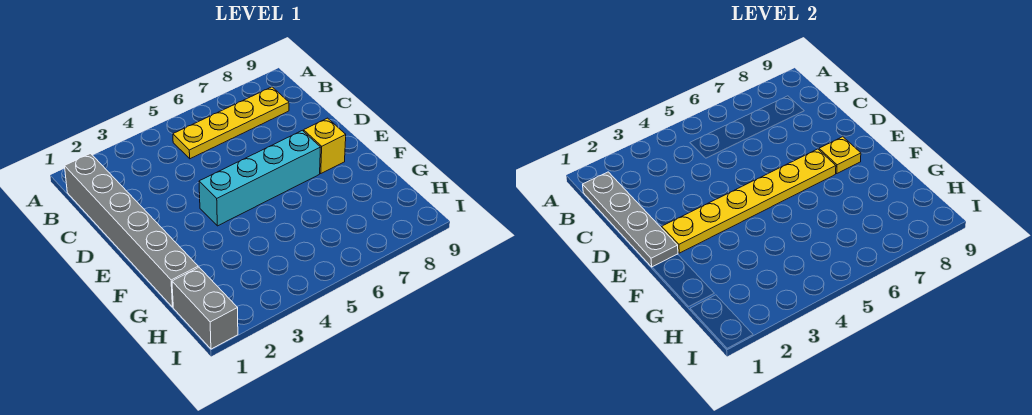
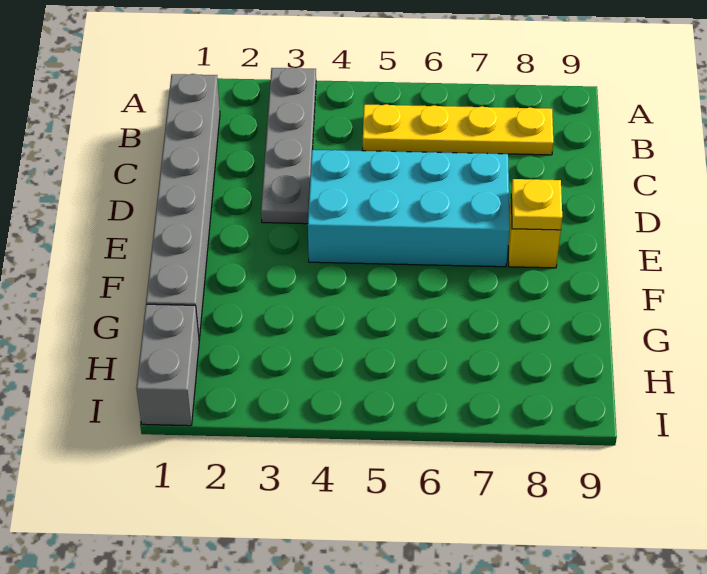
grey 1x4 plate [583,172,678,267] -> grey 1x4 plate moved to [261,68,316,224]
yellow 1x6 plate [662,149,836,253] -> none
cyan 1x4 brick [199,130,321,226] -> cyan 2x4 brick [308,150,510,267]

